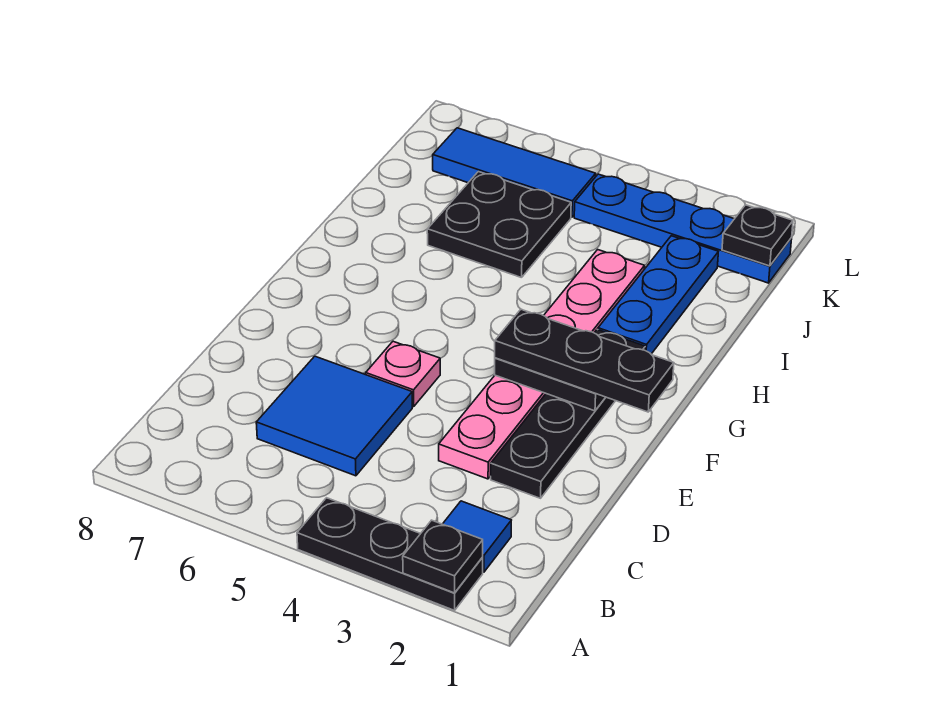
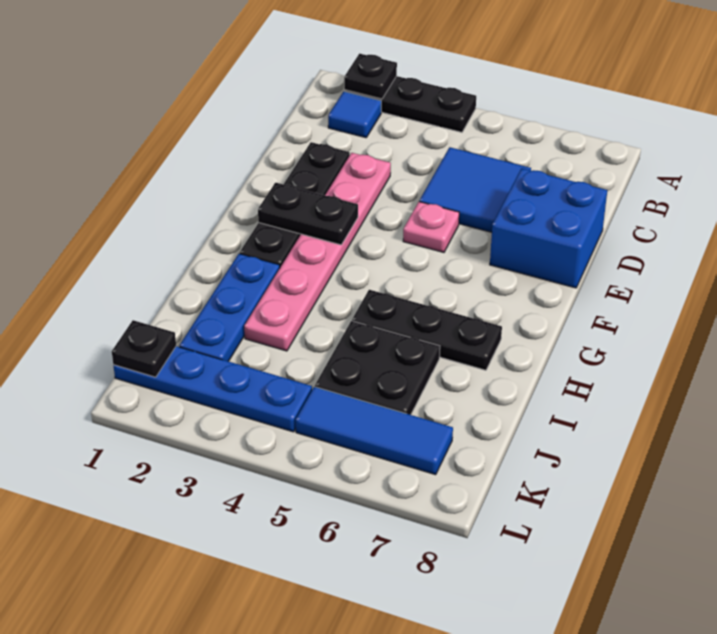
none -> blue 2x2 brick [490,168,607,288]
black 1x3 plate [495,309,674,412] -> black 1x3 plate moved to [352,290,502,370]

